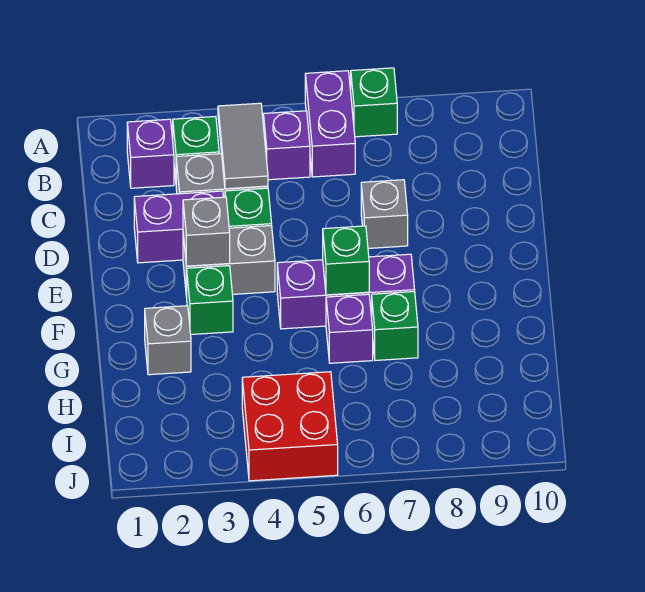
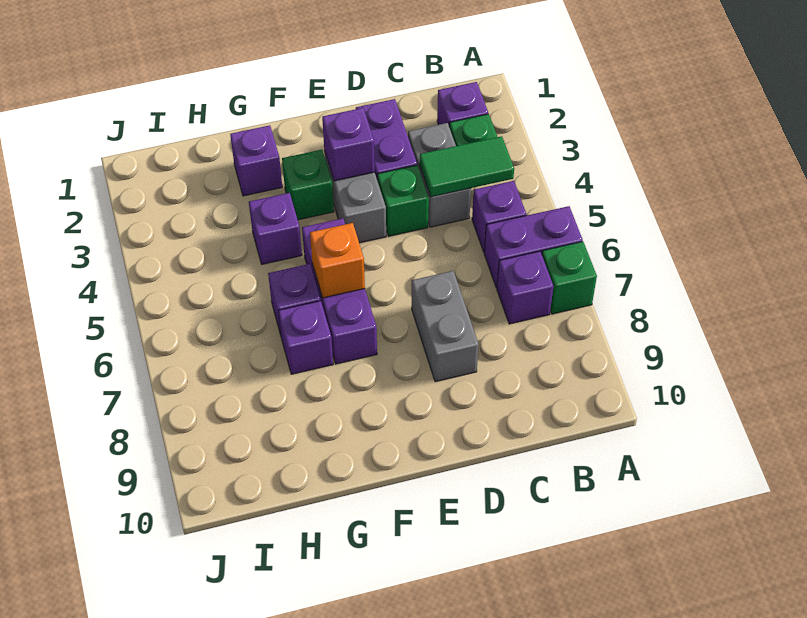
grey 1x2 tile [218,103,268,189] -> green 1x2 tile [420,136,514,197]
none -> purple 1x1 brick [497,251,553,324]
grey 1x1 brick [361,180,408,248] -> grey 1x2 brick [412,271,479,382]
grey 1x1 brick [183,197,230,266] -> purple 1x1 brick [322,108,375,181]
green 1x1 brick [323,226,369,295] -> orange 1x1 brick [310,223,365,298]
grey 1x1 brick [145,306,191,375] -> purple 1x1 brick [230,125,282,196]
none -> purple 1x1 brick [249,193,302,264]
green 1x1 brick [372,292,418,360] -> purple 1x1 brick [278,301,333,374]
red 2x2 brick [242,372,338,481] -> none

